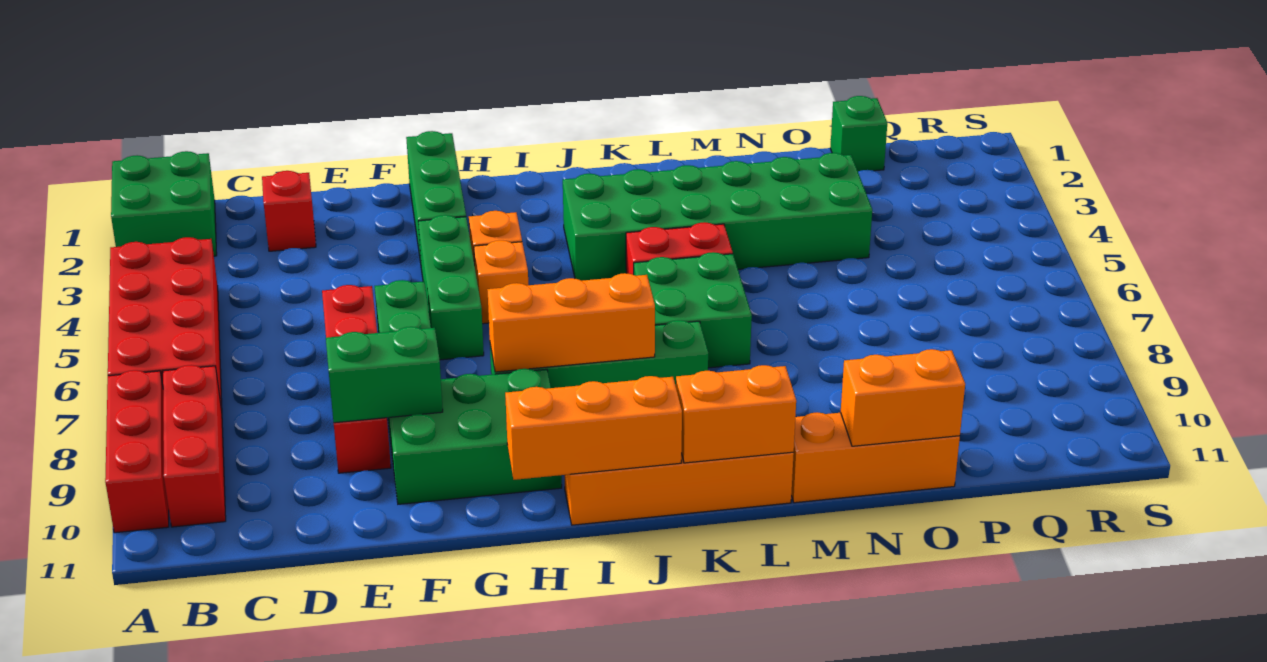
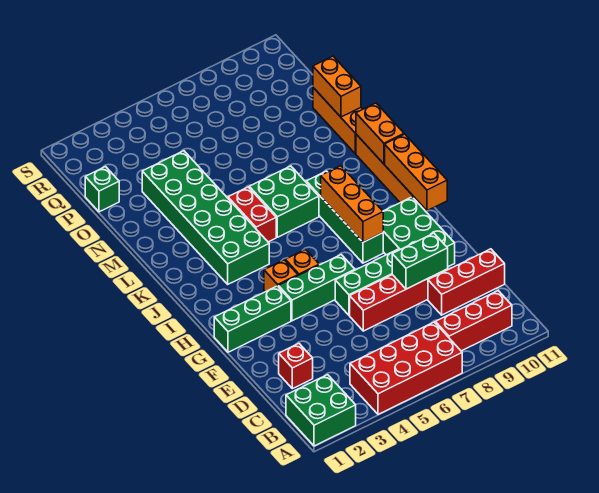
red 1x3 brick [105,370,169,533] -> red 1x3 brick moved to [428,249,505,315]
green 1x2 brick [326,327,443,423] -> green 1x2 brick turned to [392,233,448,289]

